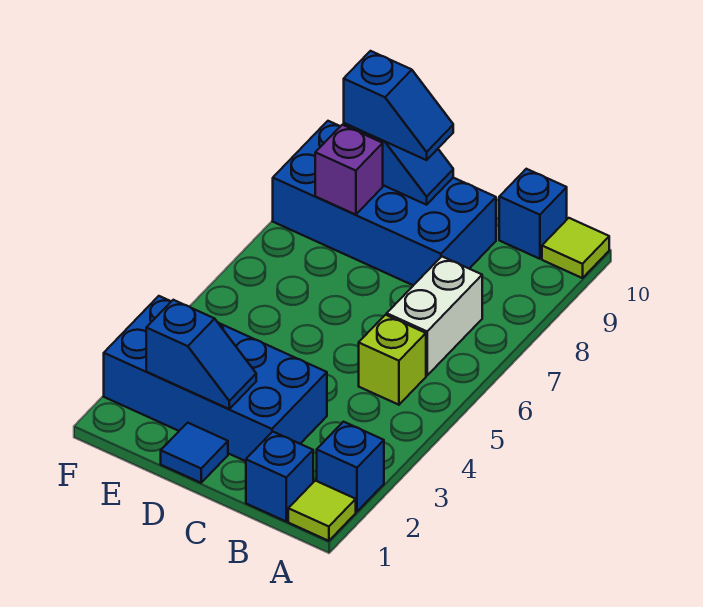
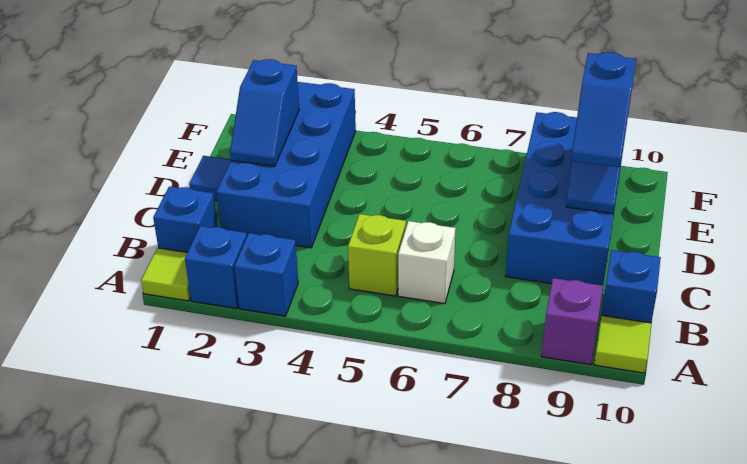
none -> blue 1x1 brick [234,233,298,316]
white 1x2 brick [387,256,482,375] -> white 1x1 brick [398,221,456,304]
purple 1x1 brick [315,125,383,215] -> purple 1x1 brick moved to [541,278,603,365]

